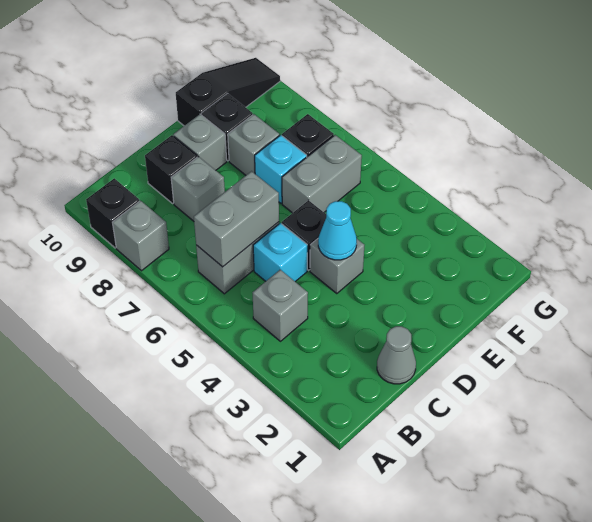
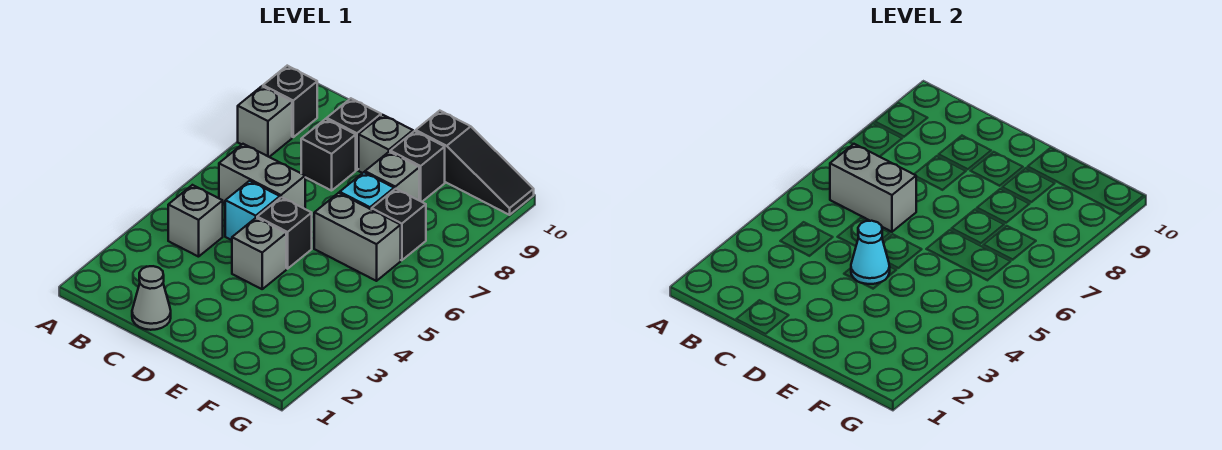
grey 1x1 brick [171,156,225,221] -> black 1x1 brick [301,119,356,191]

